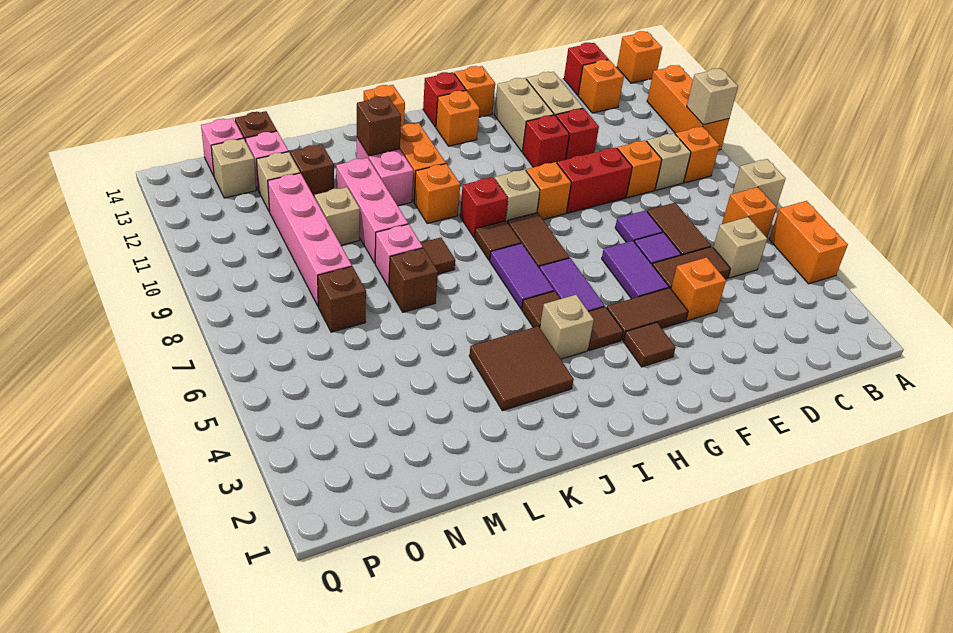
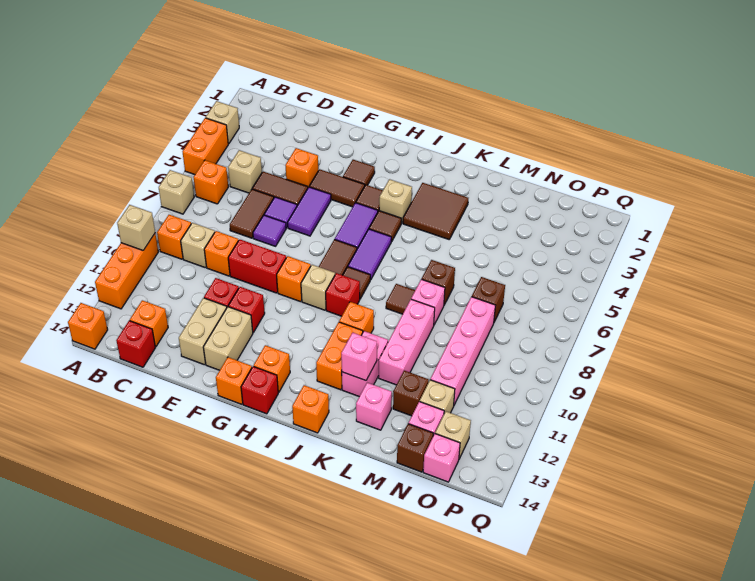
brown 1x1 brick [357,96,401,156] -> pink 1x1 brick [341,333,377,381]
none -> pink 1x1 brick [356,383,392,430]
tan 1x1 brick [315,187,360,245] -> tan 1x1 brick moved to [206,101,239,144]

